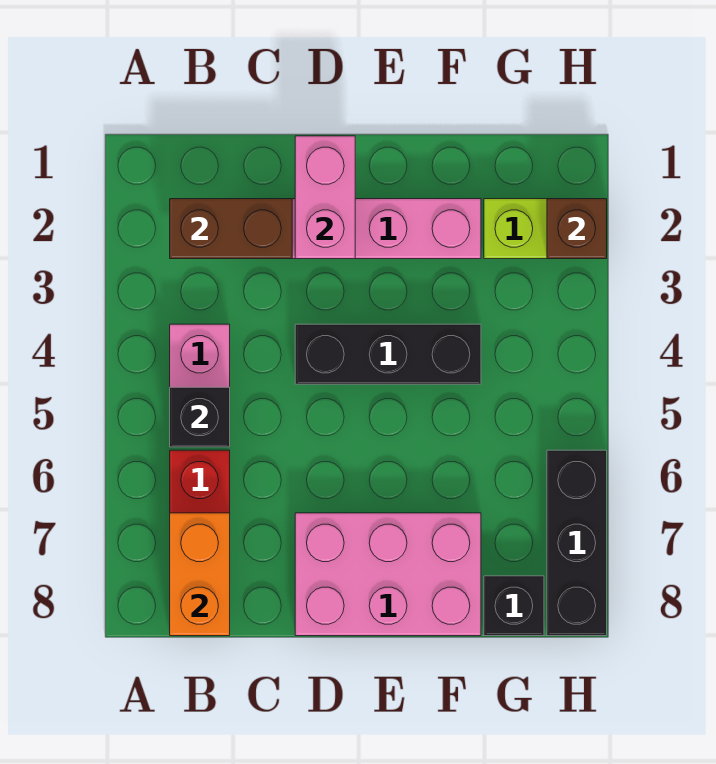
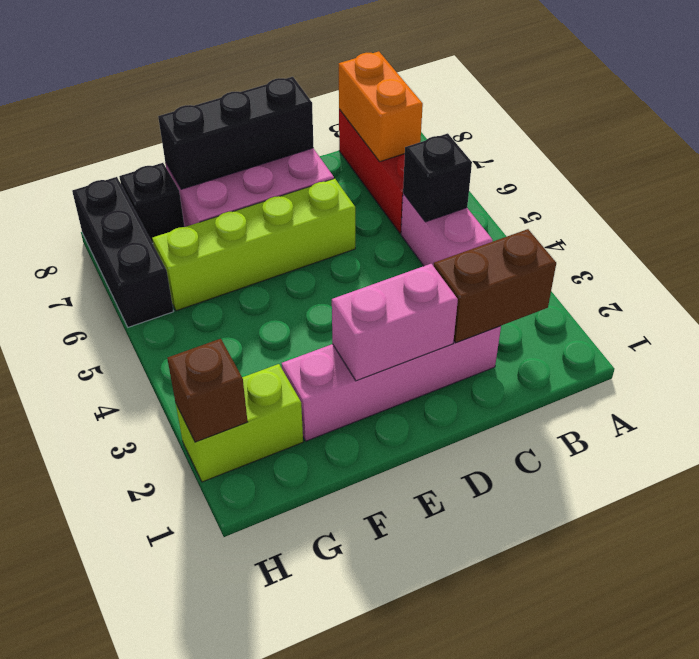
pink 1x2 brick [295,136,355,259] -> pink 1x2 brick turned to [332,264,458,381]
black 1x3 brick [295,324,481,384] -> black 1x3 brick moved to [158,77,314,189]
none -> lime 1x4 brick [152,179,355,311]

